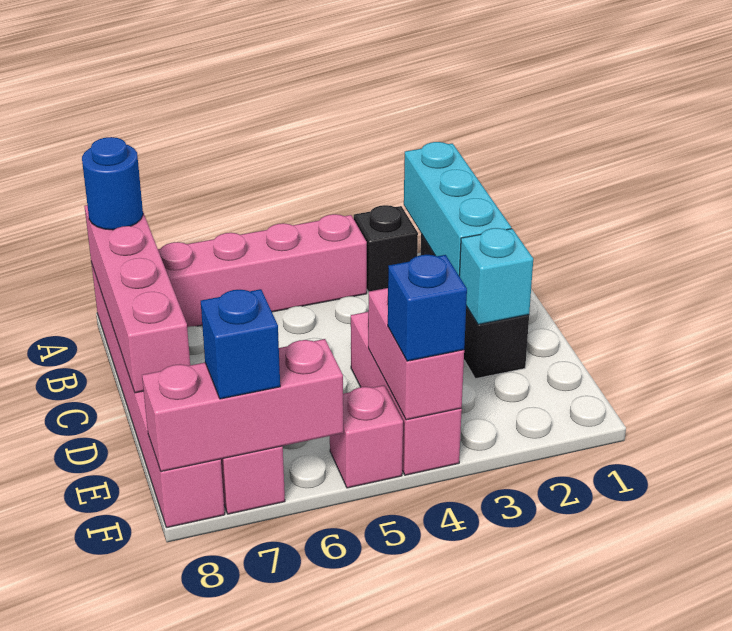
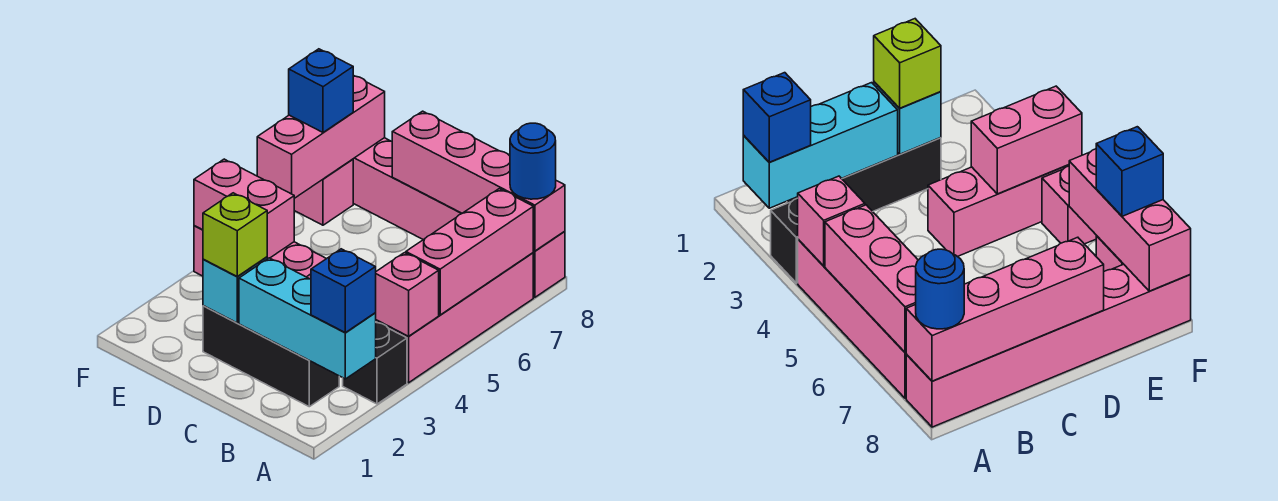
none -> pink 1x1 brick [376,253,439,336]
none -> pink 1x3 brick [406,189,533,315]
none -> lime 1x1 brick [203,193,267,277]
blue 1x1 brick [388,255,467,361] -> blue 1x1 brick moved to [311,249,376,333]

